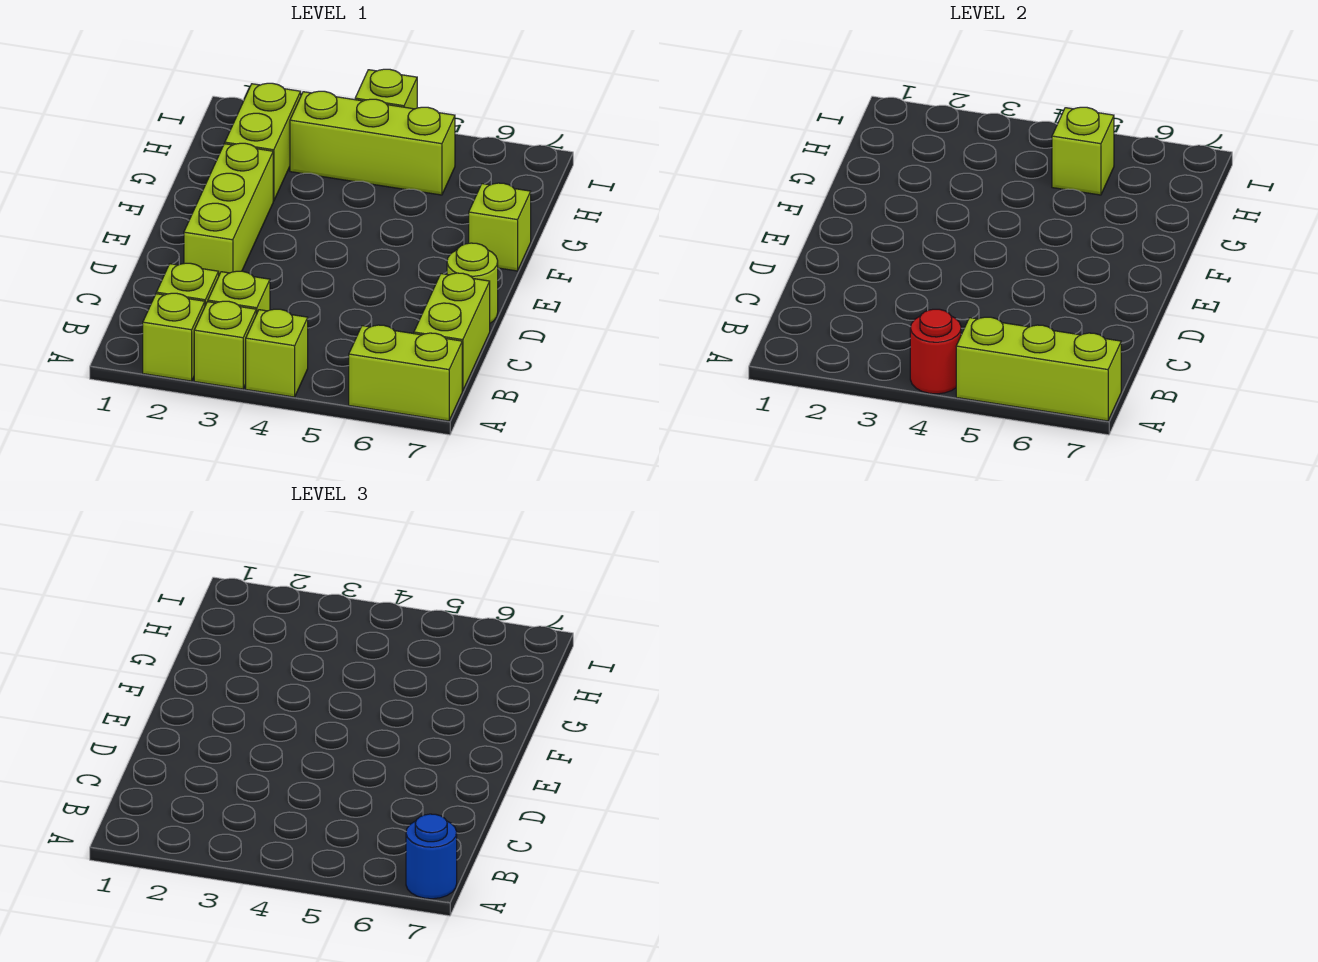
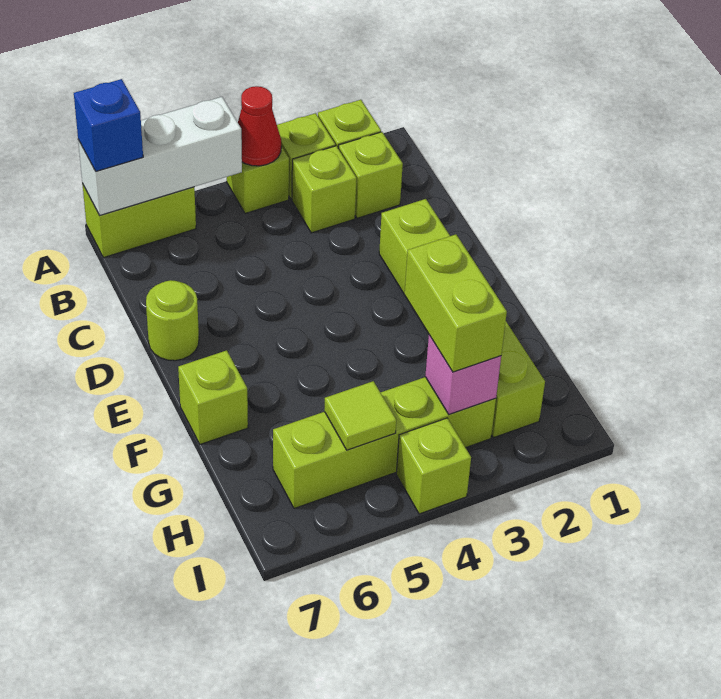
red 1x1 round brick [910,309,961,394] -> red 1x1 cone [238,86,281,166]
lime 1x3 brick [956,317,1121,421] -> white 1x3 brick [78,97,242,215]
blue 1x1 round brick [406,814,457,899] -> blue 1x1 brick [74,79,143,171]
lime 1x2 brick [414,273,490,391] -> lime 1x2 brick moved to [405,234,507,372]
lime 1x3 brick [290,91,455,195] -> lime 1x4 brick [273,377,496,509]
none -> pink 1x1 brick [425,335,501,415]
lime 1x1 brick [1052,107,1114,195] -> lime 1x1 tile [324,381,396,450]

